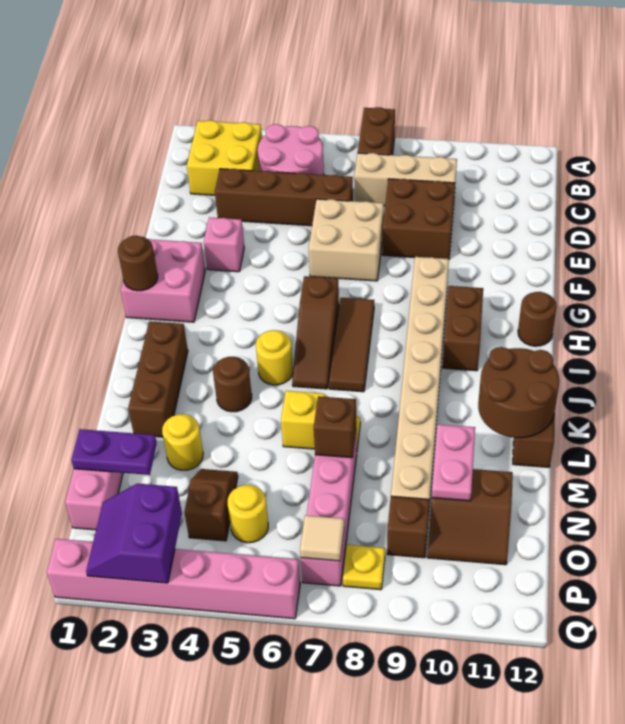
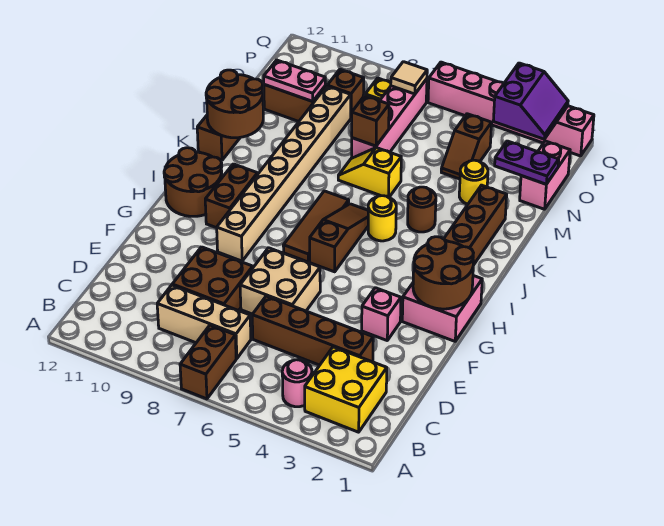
pink 2x2 round brick [258,124,324,175] -> pink 1x1 round brick [282,360,312,407]
brown 1x1 round brick [118,235,158,291] -> brown 2x2 round brick [413,237,474,309]
brown 1x1 round brick [518,292,557,346] -> brown 2x2 round brick [164,148,222,216]
pink 1x2 plate [432,424,475,501] -> pink 1x2 plate turned to [264,60,325,101]
yellow 1x1 round brick [228,485,268,543] -> none

